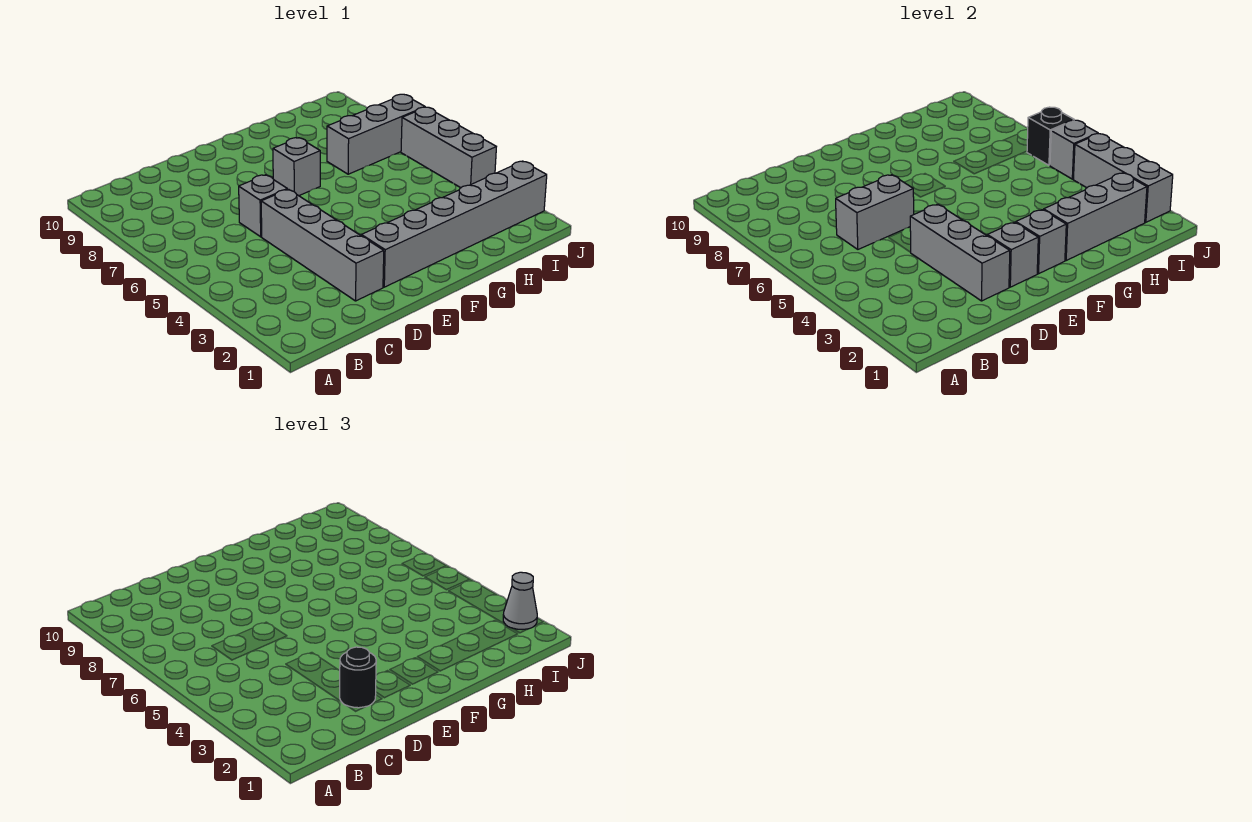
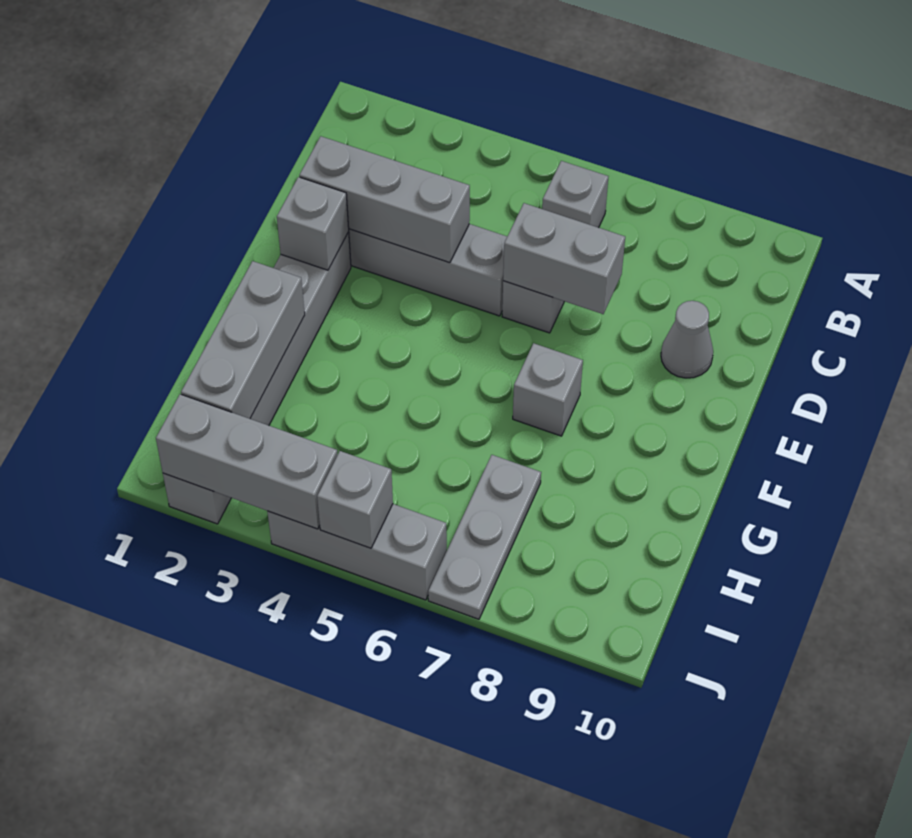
grey 1x2 brick [836,175,914,249] -> grey 1x2 brick turned to [503,203,625,314]
black 1x1 round brick [340,647,376,708] -> none
grey 1x1 brick [1015,210,1066,274] -> grey 1x1 brick moved to [542,161,608,228]
grey 1x3 brick [327,94,425,174] -> grey 1x3 plate [428,455,541,619]
grey 1x1 cone [503,572,537,630] -> grey 1x1 cone moved to [661,301,713,378]
black 1x1 brick [1027,107,1074,165] -> none

